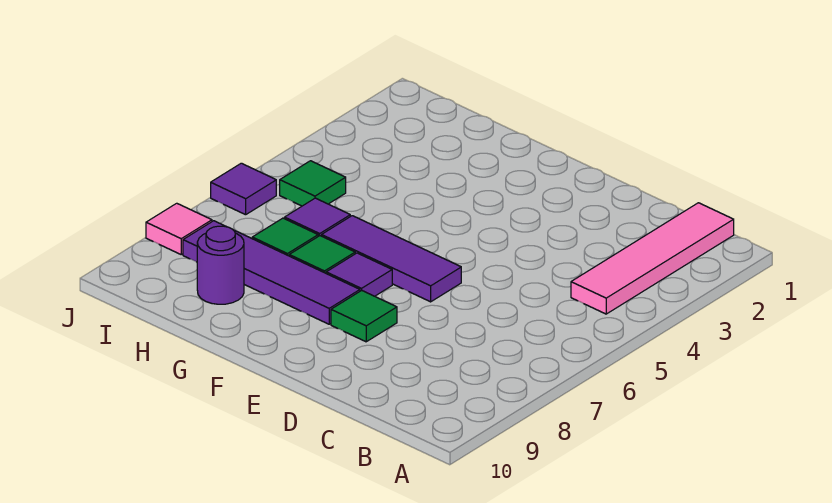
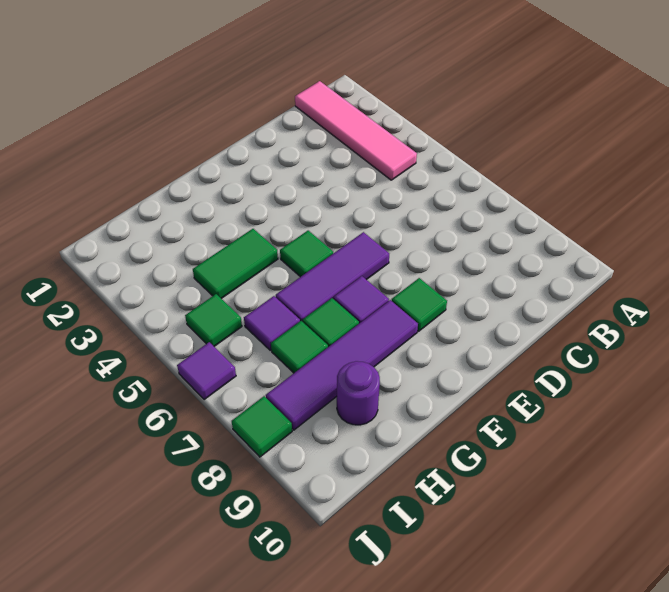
none -> green 1x1 tile [280,231,333,277]
none -> green 1x2 tile [193,229,278,299]
pink 1x1 tile [146,203,212,254] -> green 1x1 tile [232,396,292,457]

